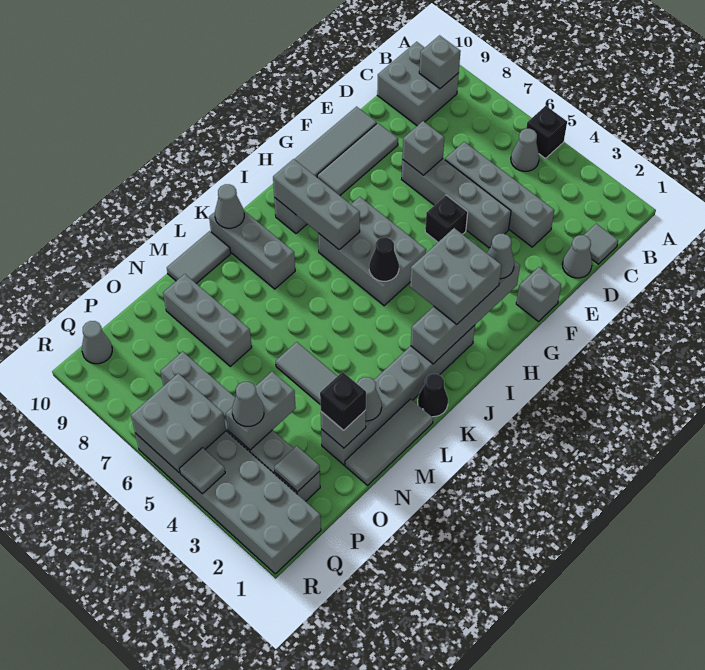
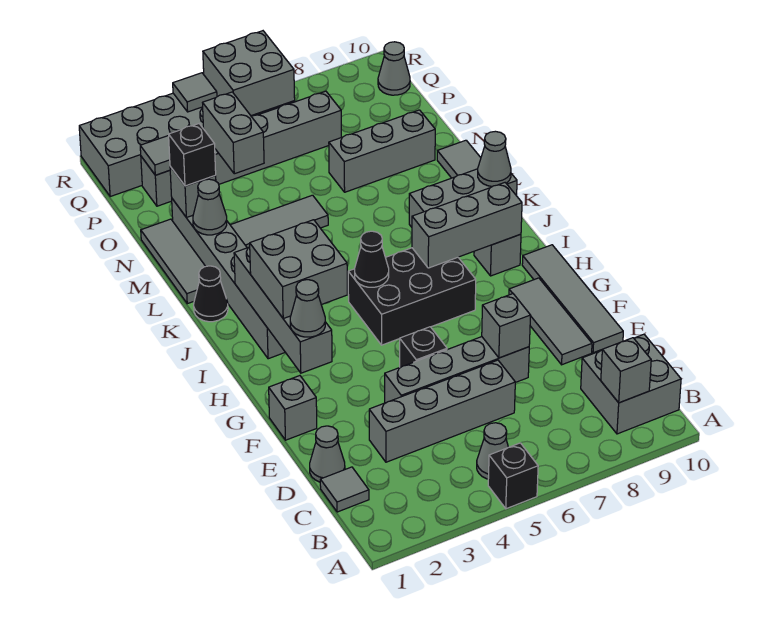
grey 2x3 brick [318,197,426,306] -> black 2x3 brick [348,248,476,345]
grey 1x1 cone [232,382,264,426] -> none

